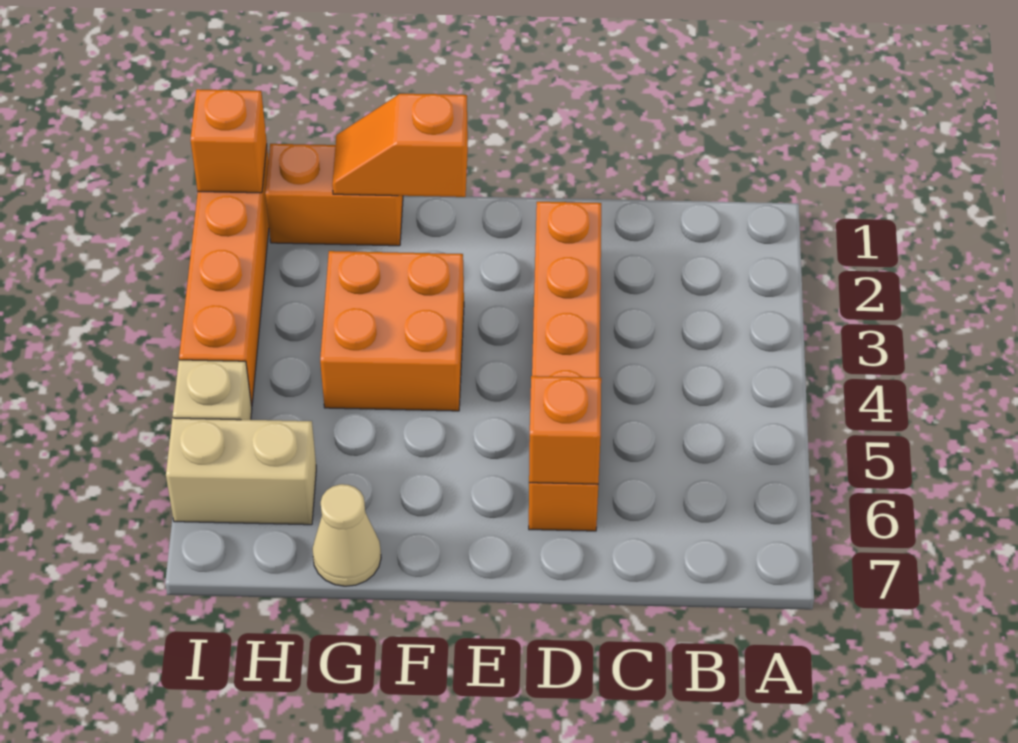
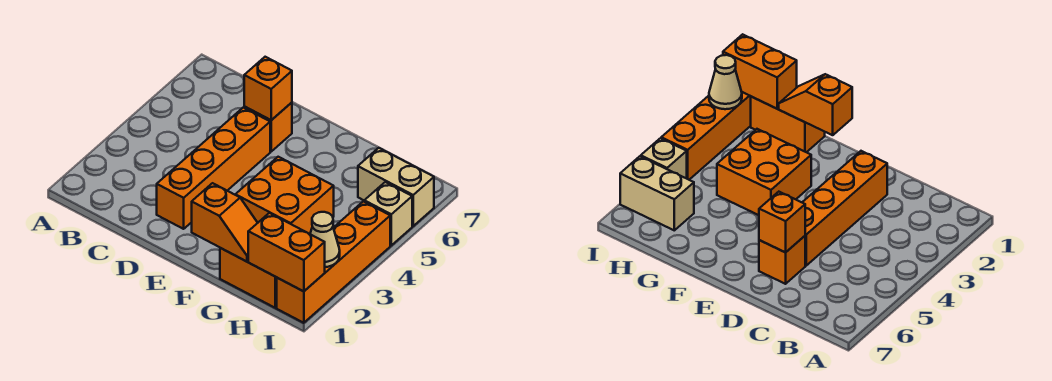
tan 1x1 cone [312,484,381,586] -> tan 1x1 cone moved to [310,212,340,267]
orange 1x1 brick [191,89,267,193] -> orange 1x2 brick [248,213,325,291]

